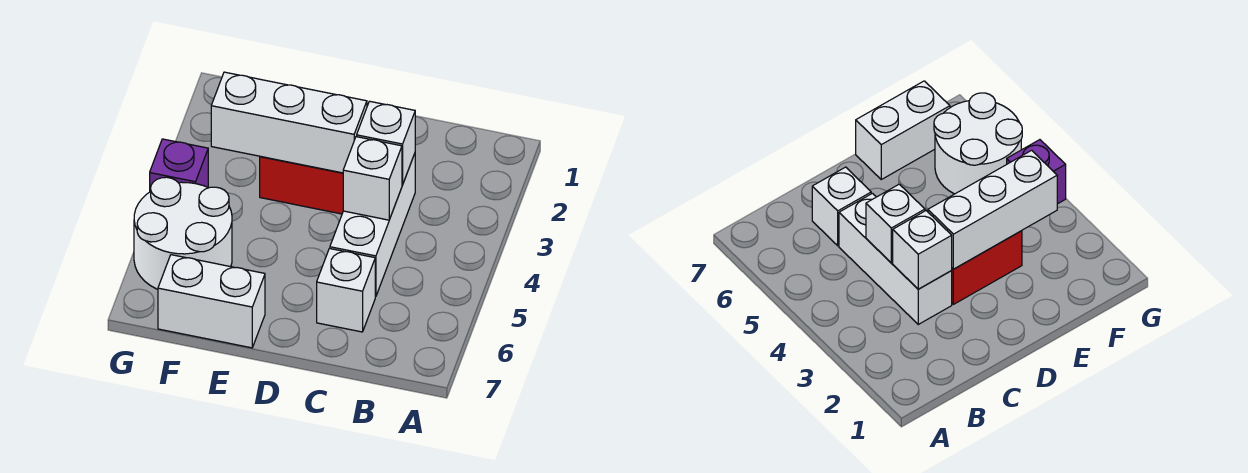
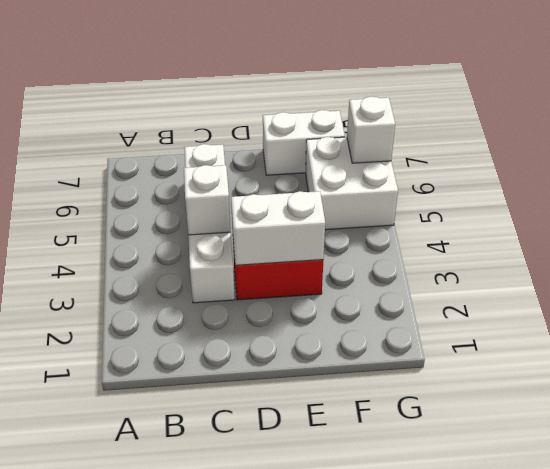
white 1x1 brick [357,101,415,185] -> white 1x1 brick moved to [347,97,395,163]
white 1x3 brick [211,72,367,173] -> white 1x2 brick [231,191,325,265]
white 2x2 round brick [134,177,232,289] -> white 2x2 brick [306,137,398,230]
purple 1x1 brick [150,139,208,192] -> none

